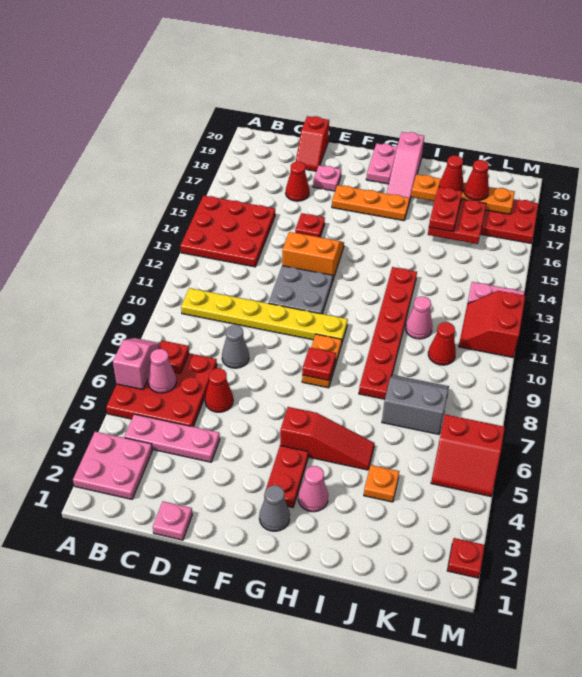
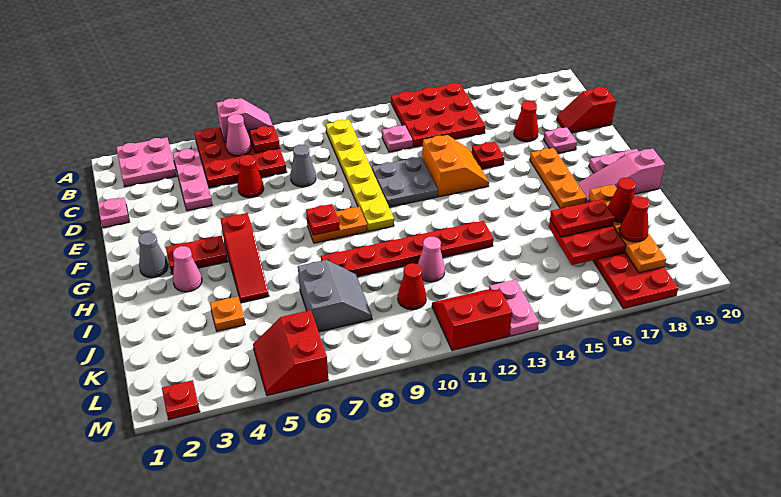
none -> pink 1x1 plate [382,125,413,152]

